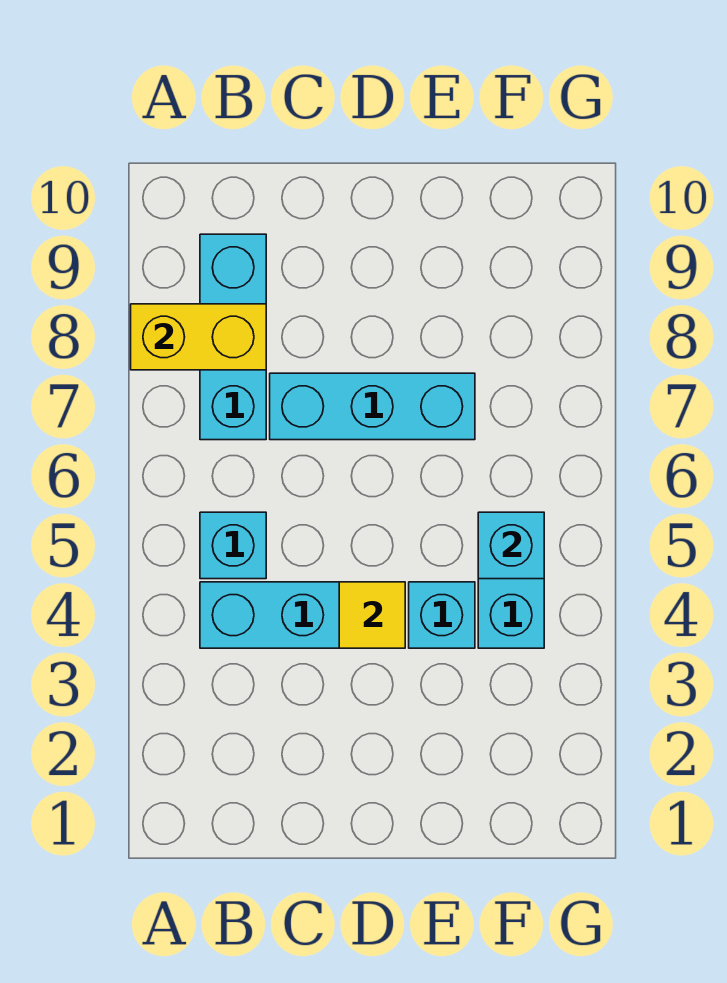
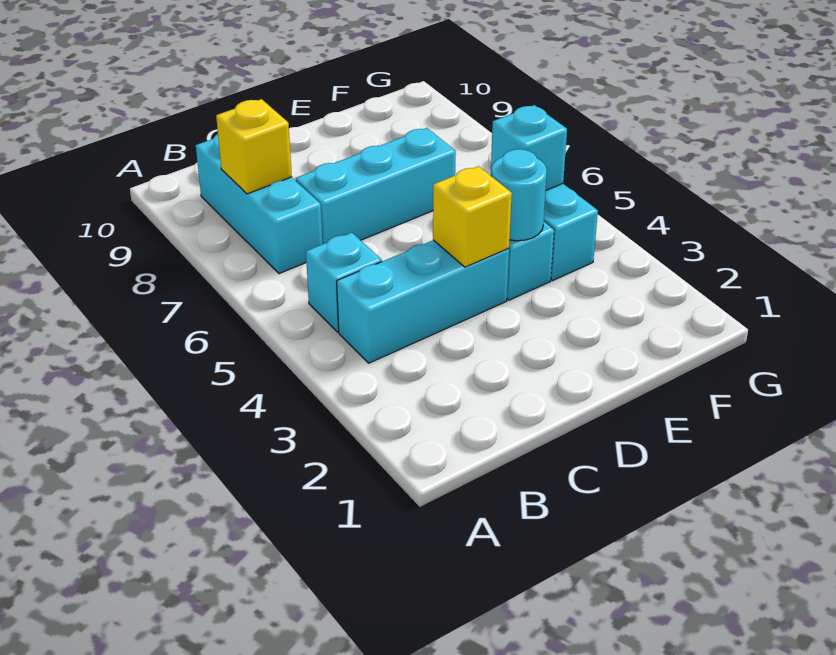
yellow 1x2 brick [131,304,266,370] -> yellow 1x1 brick [216,99,292,194]
yellow 1x1 tile [339,582,405,648] -> yellow 1x1 brick [433,166,512,267]
none -> cyan 1x1 round brick [491,149,547,241]

